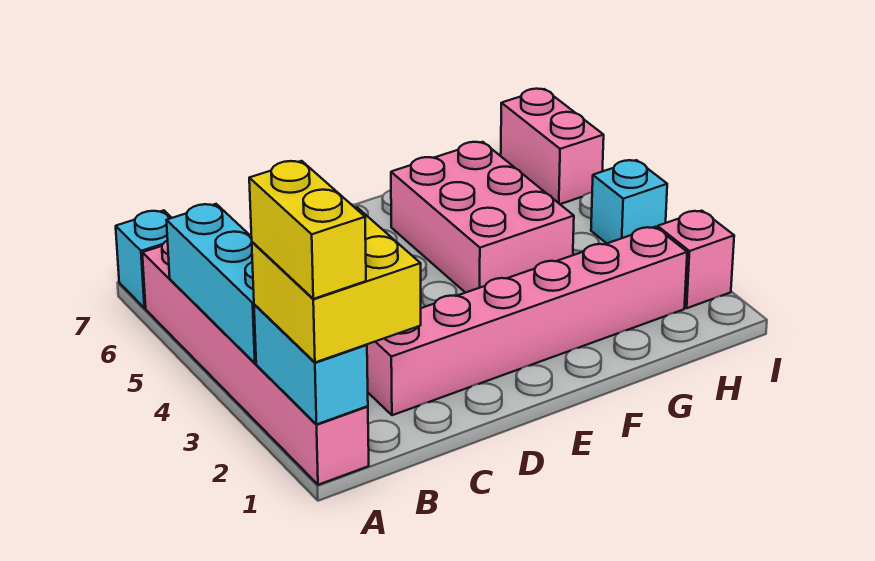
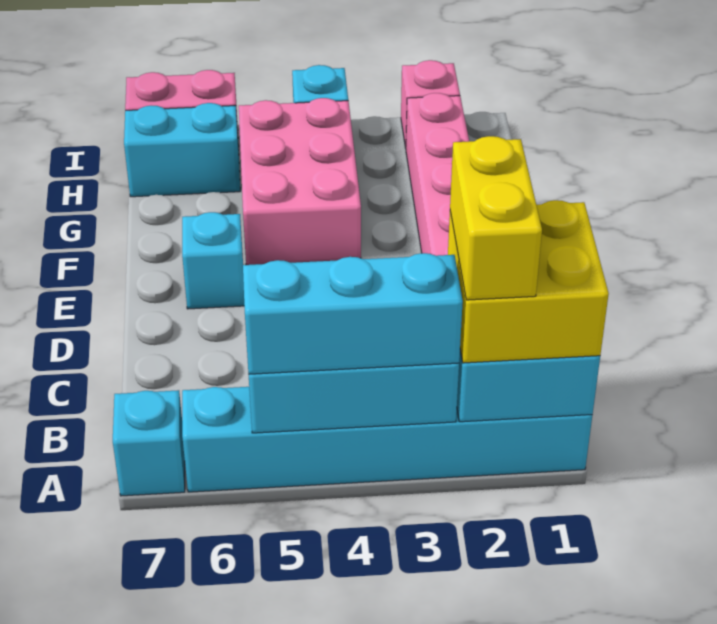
pink 1x6 brick [142,240,369,485] -> cyan 1x6 brick [182,387,592,492]
yellow 1x2 brick [249,161,366,299] -> yellow 1x2 brick turned to [450,136,542,300]
none -> cyan 1x3 brick [243,253,463,374]
none -> cyan 1x1 brick [182,212,244,309]
pink 2x3 brick [391,142,574,293] -> pink 2x3 brick turned to [239,98,361,265]
none -> cyan 1x2 brick [124,103,240,197]

